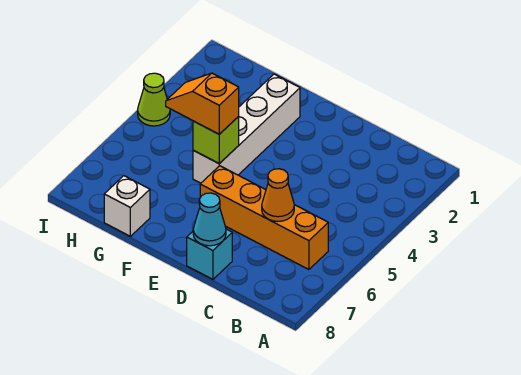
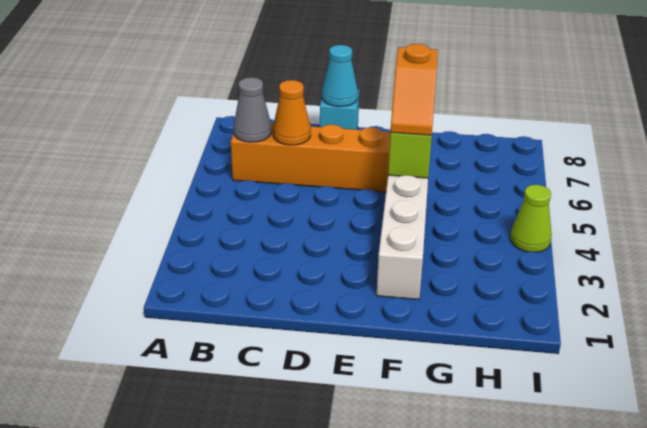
none -> grey 1x1 cone [234,77,271,142]
orange 1x2 slope [166,73,239,134] -> orange 1x2 slope turned to [390,44,438,135]
white 1x1 brick [104,176,150,236] -> none

